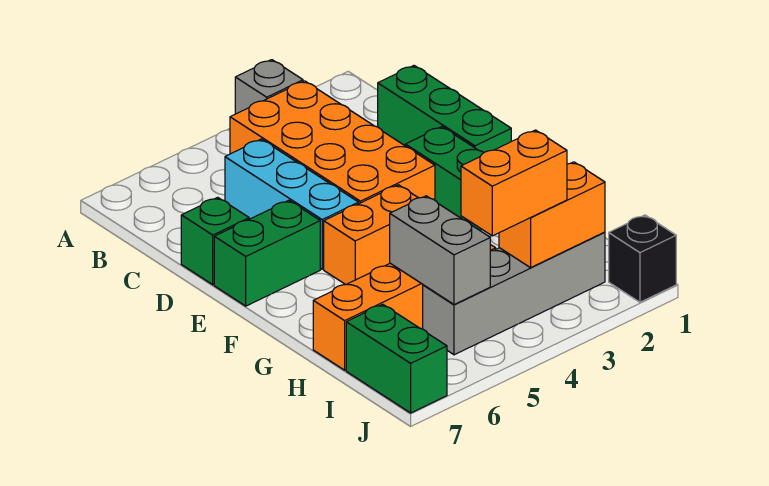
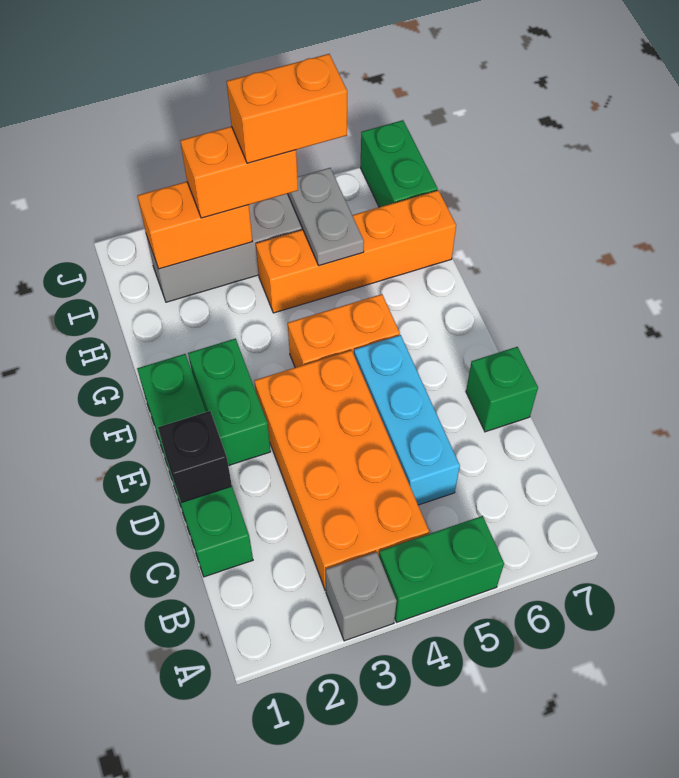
green 1x3 brick [378,66,511,152] -> green 1x4 brick [137,354,253,577]
green 1x2 brick [214,200,320,306] -> green 1x2 brick moved to [379,516,504,622]
grey 1x2 brick [390,196,490,305] -> grey 1x2 plate [288,168,364,266]
none -> orange 1x2 brick [227,54,347,163]
black 1x1 brick [609,215,676,302] -> black 1x1 brick moved to [158,411,232,503]

